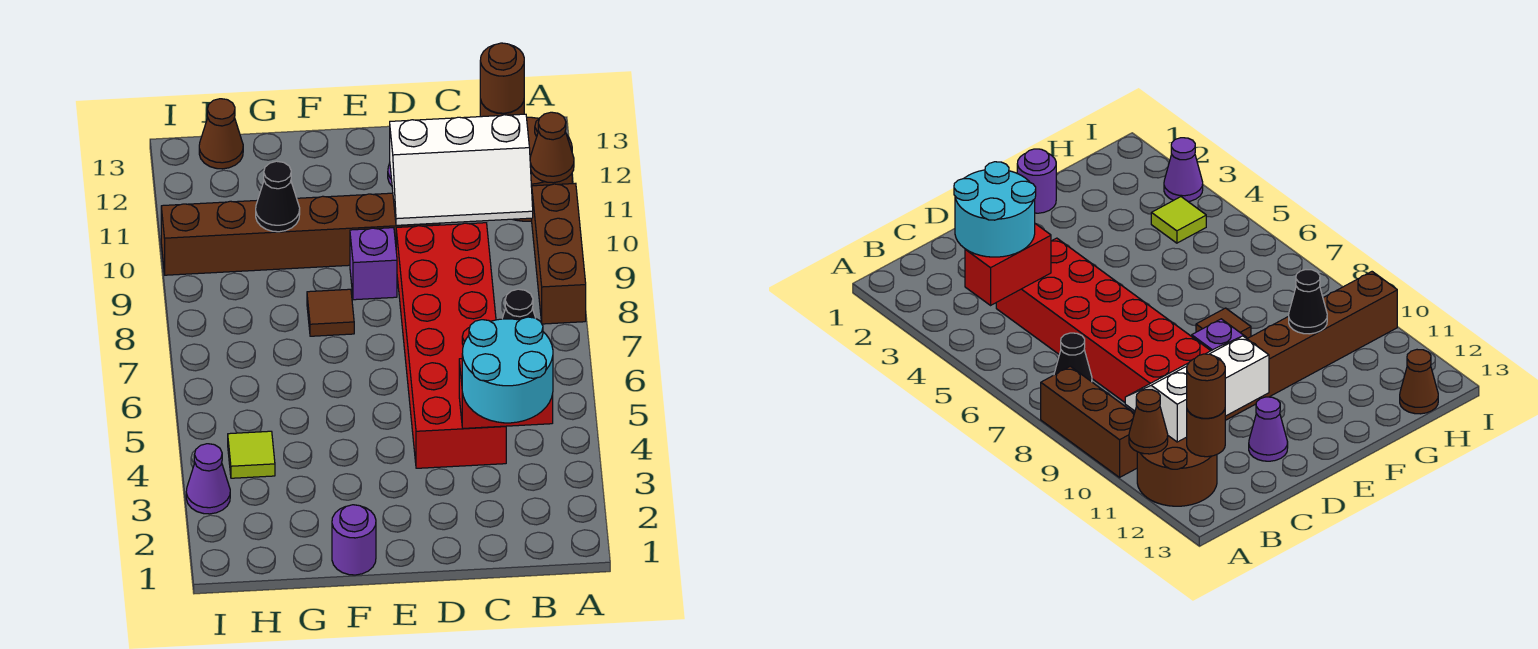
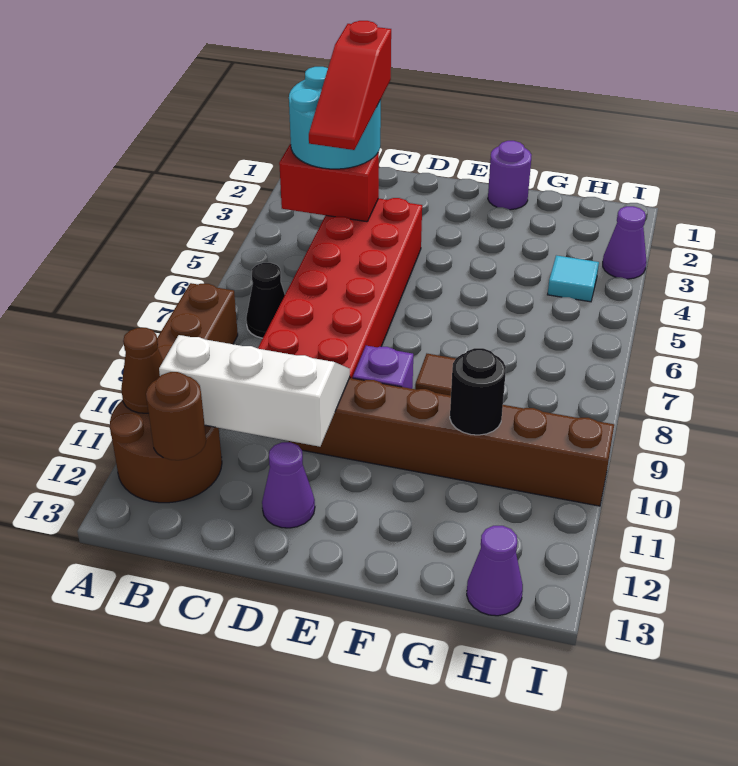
brown 1x1 round brick [480,43,524,113] -> none
none -> red 1x3 slope [309,21,391,150]
black 1x1 cone [256,161,300,232] -> black 1x1 round brick [450,348,506,435]
lime 1x1 tile [228,431,275,478] -> cyan 1x1 tile [548,255,599,302]
brown 1x1 cone [199,99,243,169] -> purple 1x1 cone [467,526,523,616]

